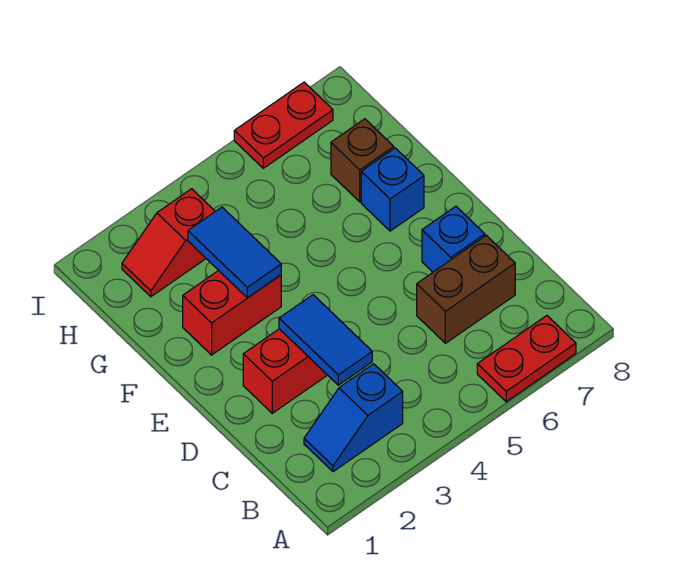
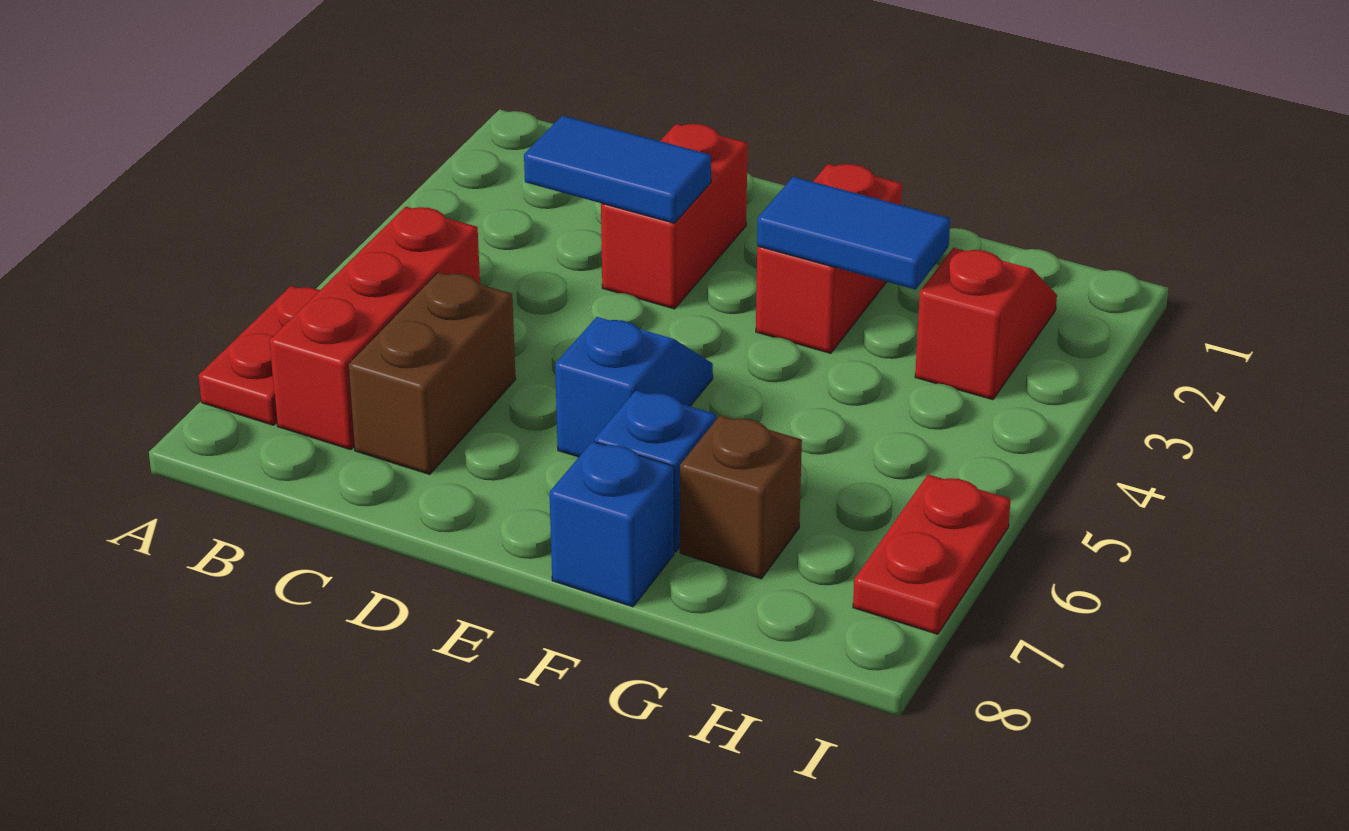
blue 1x2 slope [304,364,403,472] -> blue 1x2 slope moved to [555,317,713,457]
none -> red 1x3 brick [269,207,480,450]
blue 1x1 brick [422,206,485,272] -> blue 1x1 brick moved to [550,441,674,607]

